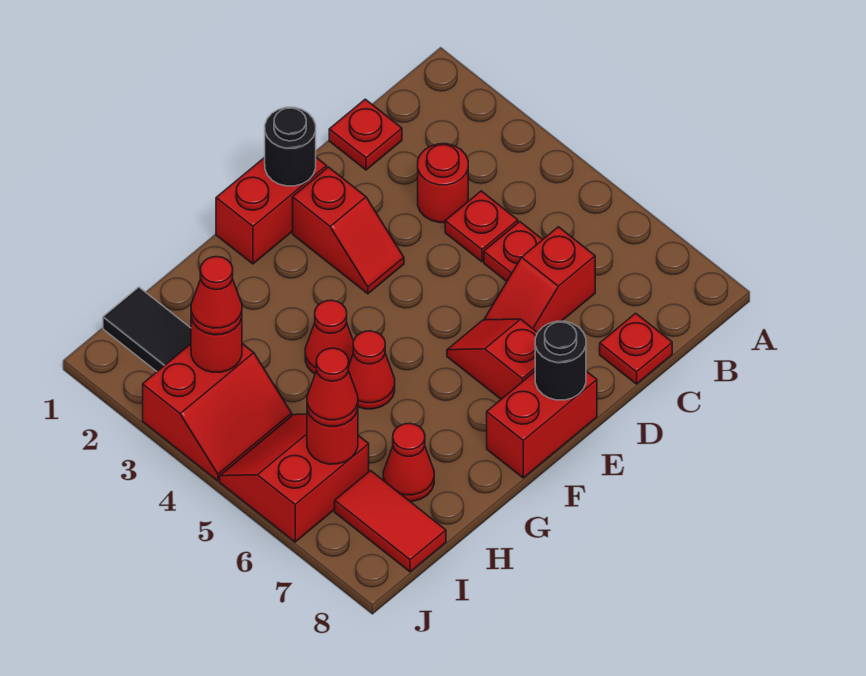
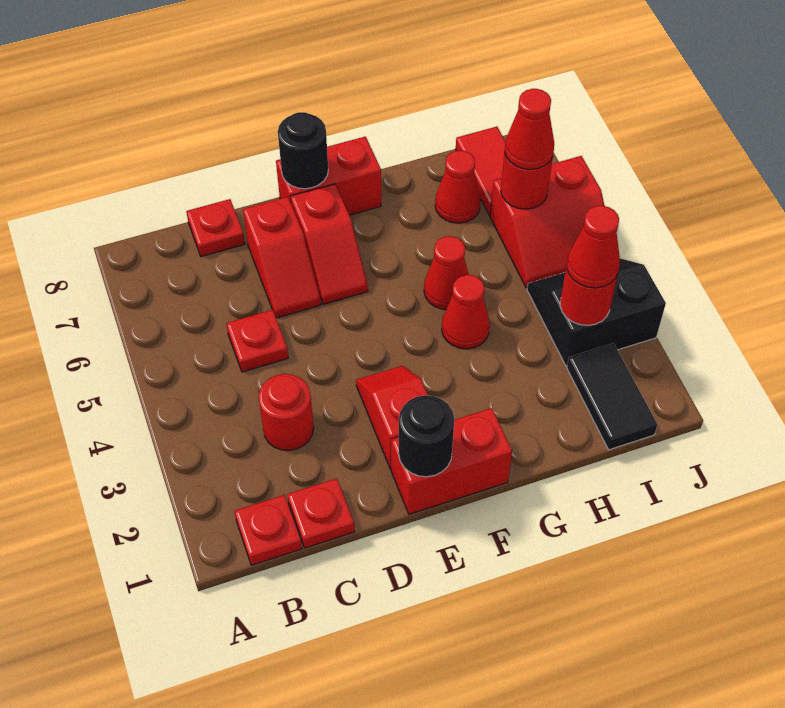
red 1x1 plate [445,191,518,262] -> red 1x1 plate moved to [234,495,302,565]
red 1x2 slope [485,227,595,332] -> red 1x2 slope turned to [243,197,321,318]
red 2x2 slope [143,344,292,481] -> black 2x2 slope [527,258,666,366]

